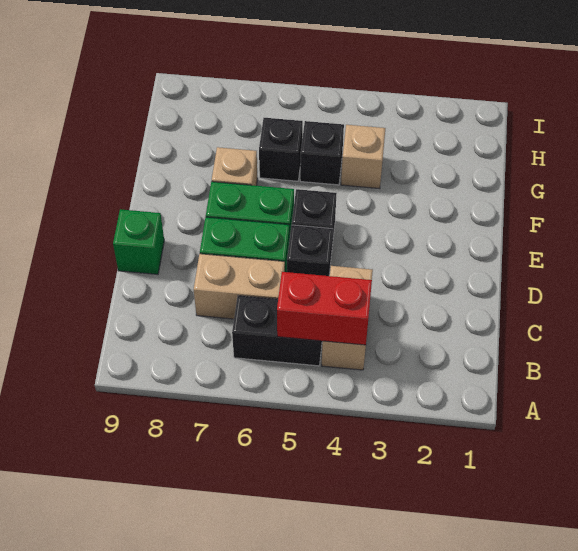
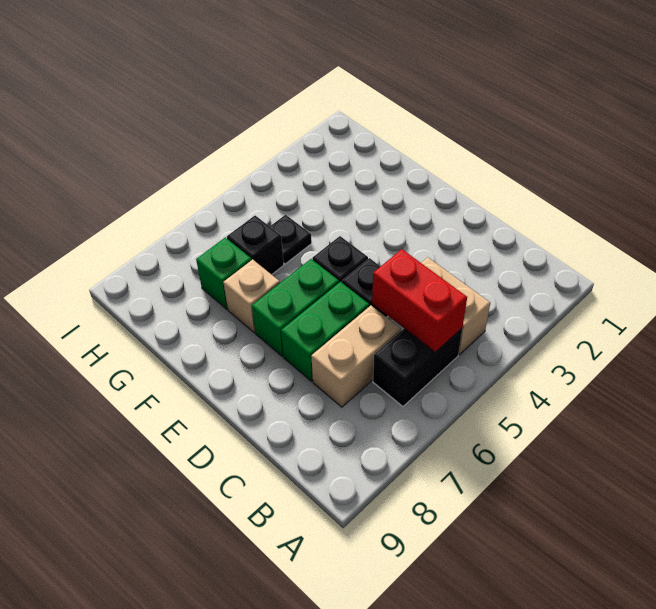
red 1x2 brick [277,272,372,345] -> red 1x2 brick turned to [372,249,467,352]
green 1x1 brick [113,209,164,274] -> green 1x1 brick moved to [196,237,252,309]
tan 1x1 brick [341,125,385,189] -> none
black 1x1 brick [300,121,344,185] -> black 1x1 plate [270,215,312,264]

